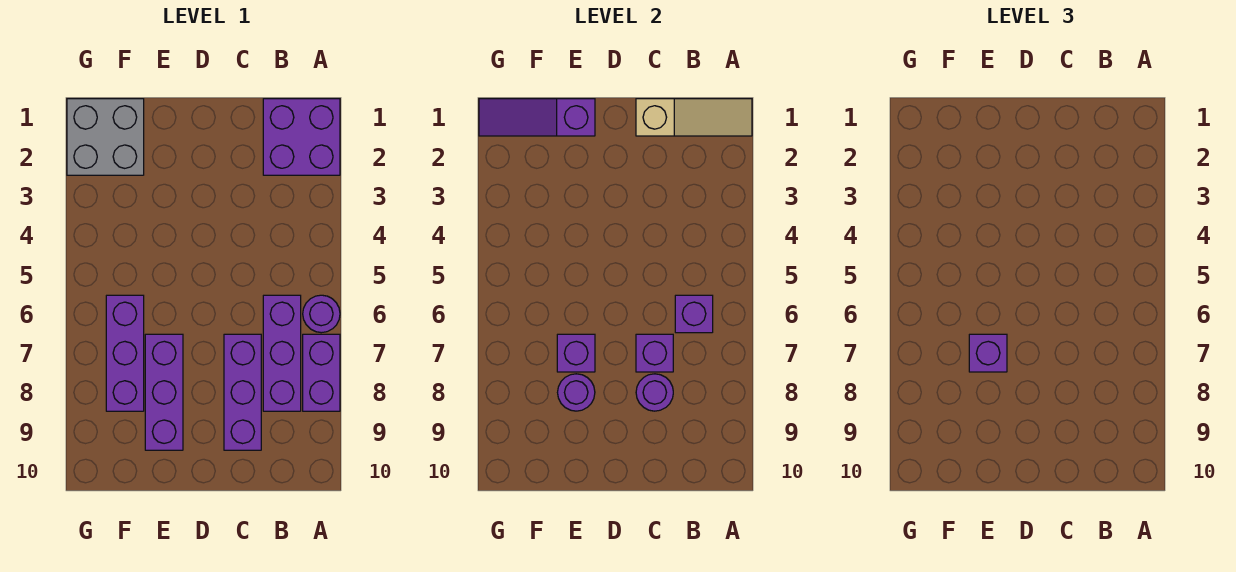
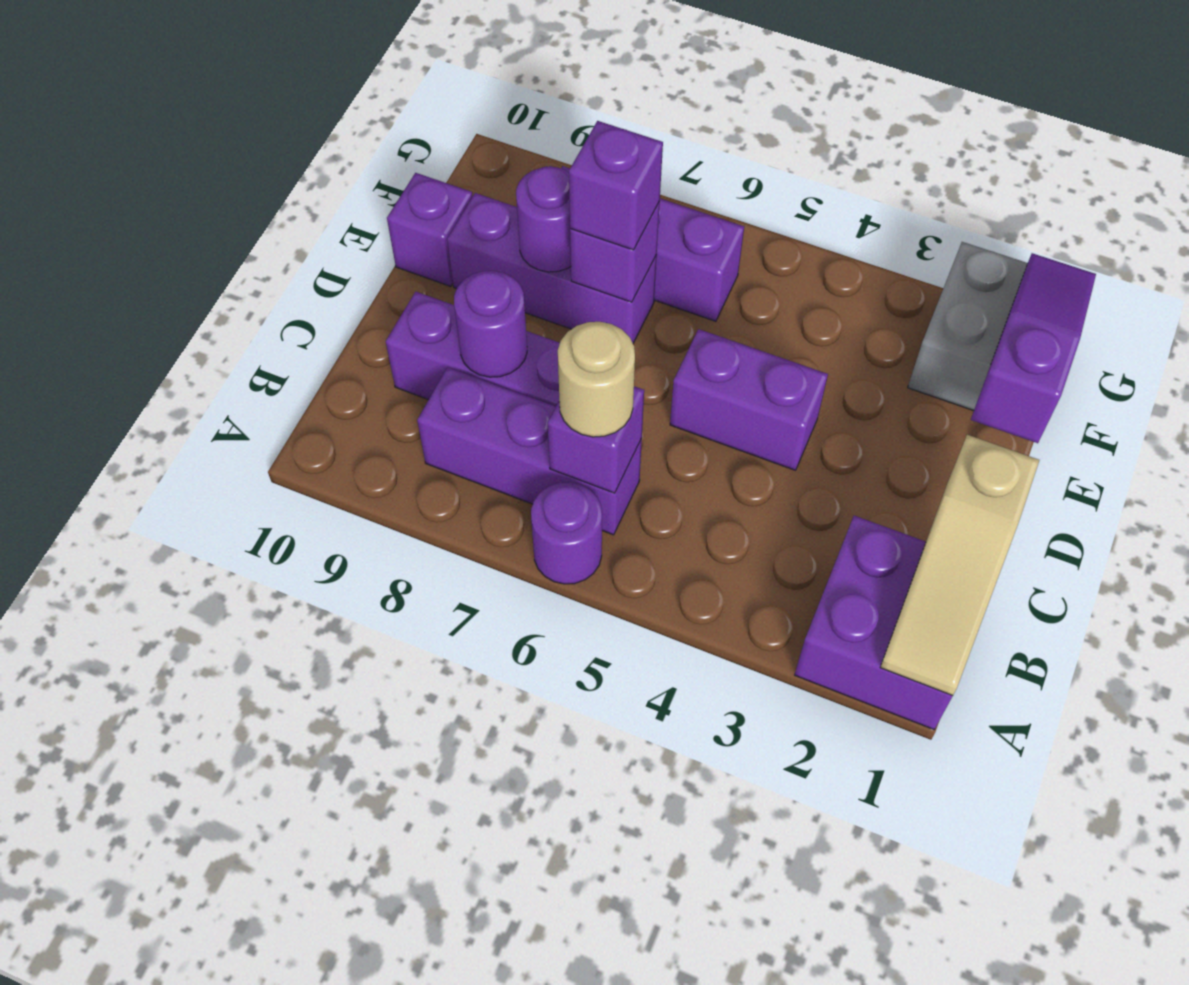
purple 1x2 brick [303,334,340,411] -> purple 1x2 brick moved to [670,329,828,470]
none -> tan 1x1 round brick [558,322,635,437]
purple 1x1 brick [636,334,673,372] -> purple 1x1 brick moved to [387,173,473,286]

